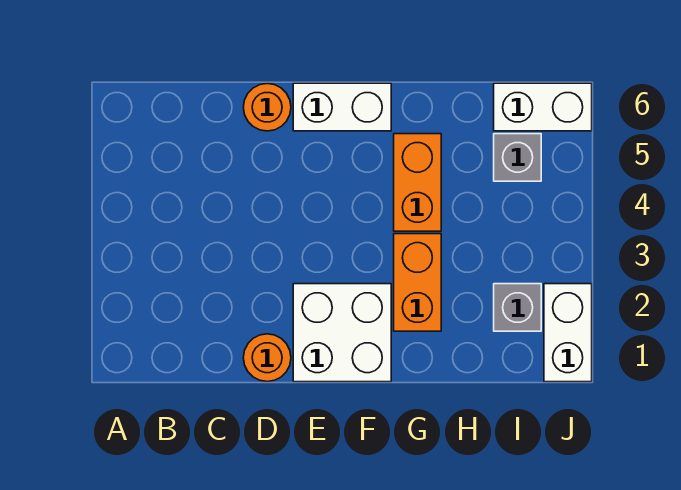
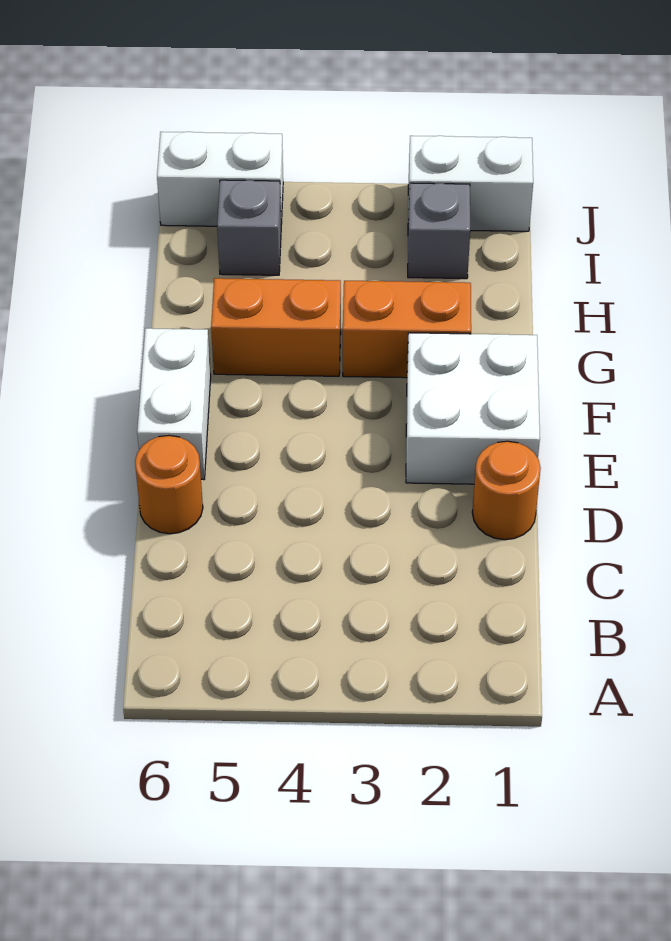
white 1x2 brick [494,83,592,131] -> white 1x2 brick turned to [157,132,283,226]

